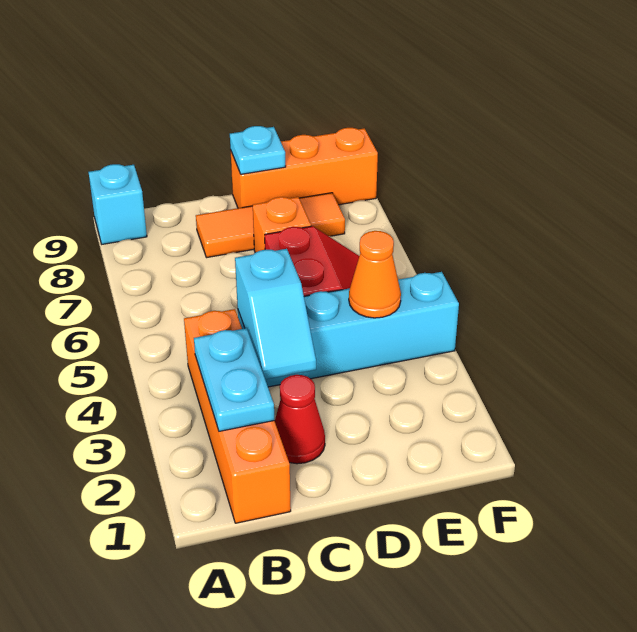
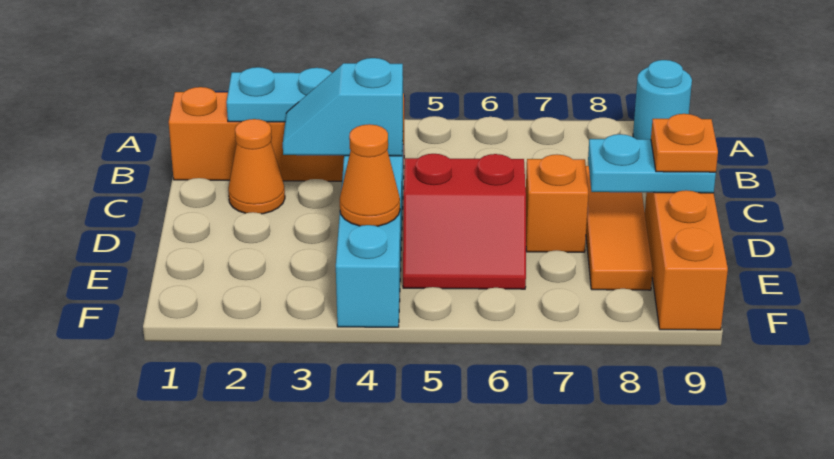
cyan 1x1 brick [88,164,147,244] -> cyan 1x1 round brick [633,60,692,139]
red 1x1 cone [275,375,325,464] -> orange 1x1 cone [228,119,285,214]
cyan 1x1 plate [230,126,286,174] -> cyan 1x2 plate [588,134,716,193]
none -> orange 1x1 plate [651,114,718,172]

